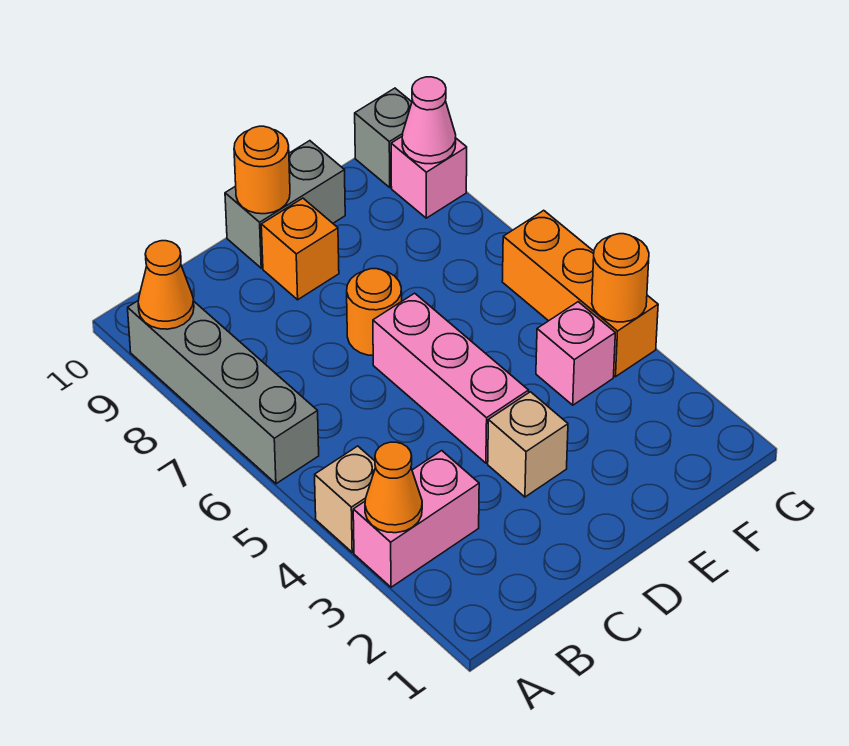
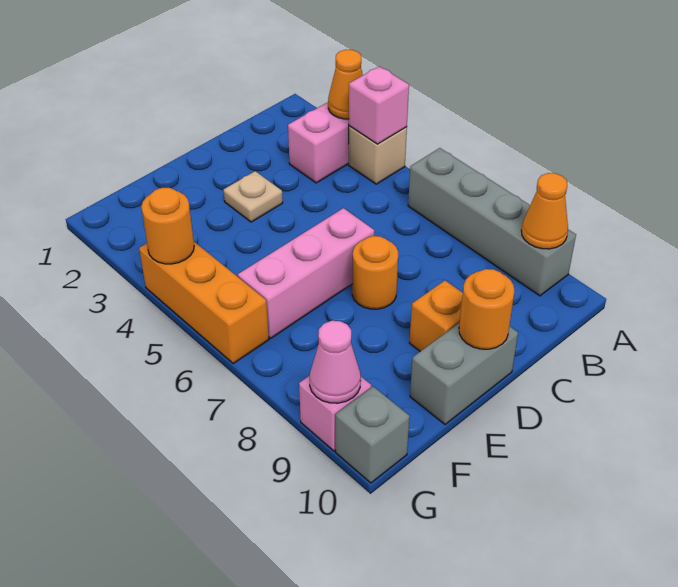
tan 1x1 brick [488,392,568,497] -> tan 1x1 plate [224,171,283,222]
pink 1x3 brick [373,293,529,463] -> pink 1x3 brick turned to [238,208,374,338]
pink 1x1 brick [536,302,615,405] -> pink 1x1 brick moved to [349,66,409,144]

